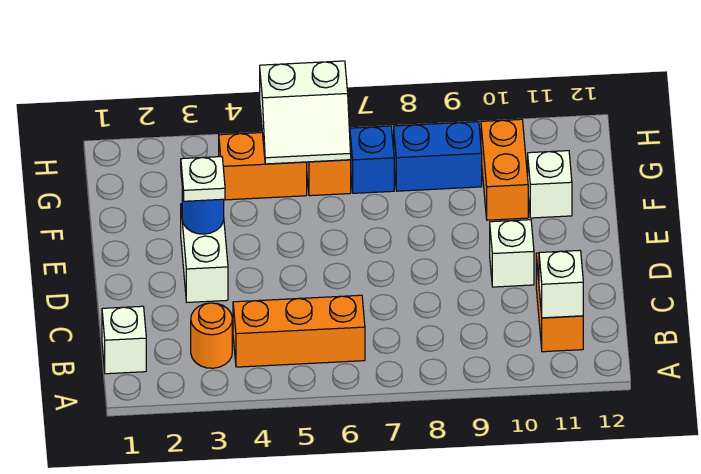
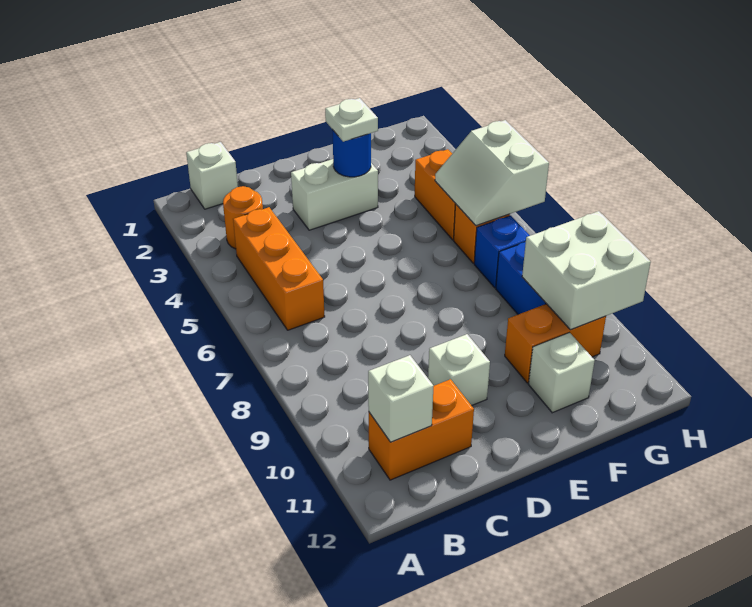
none -> white 2x2 brick [522,211,651,330]

